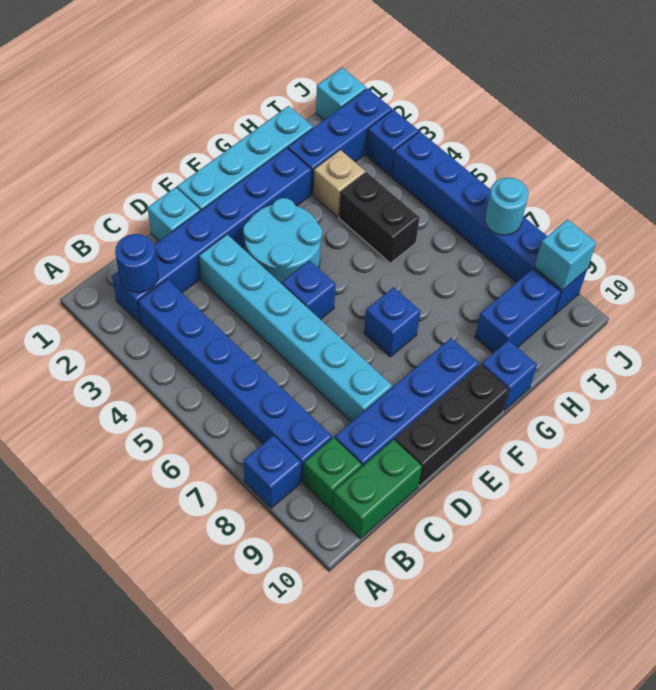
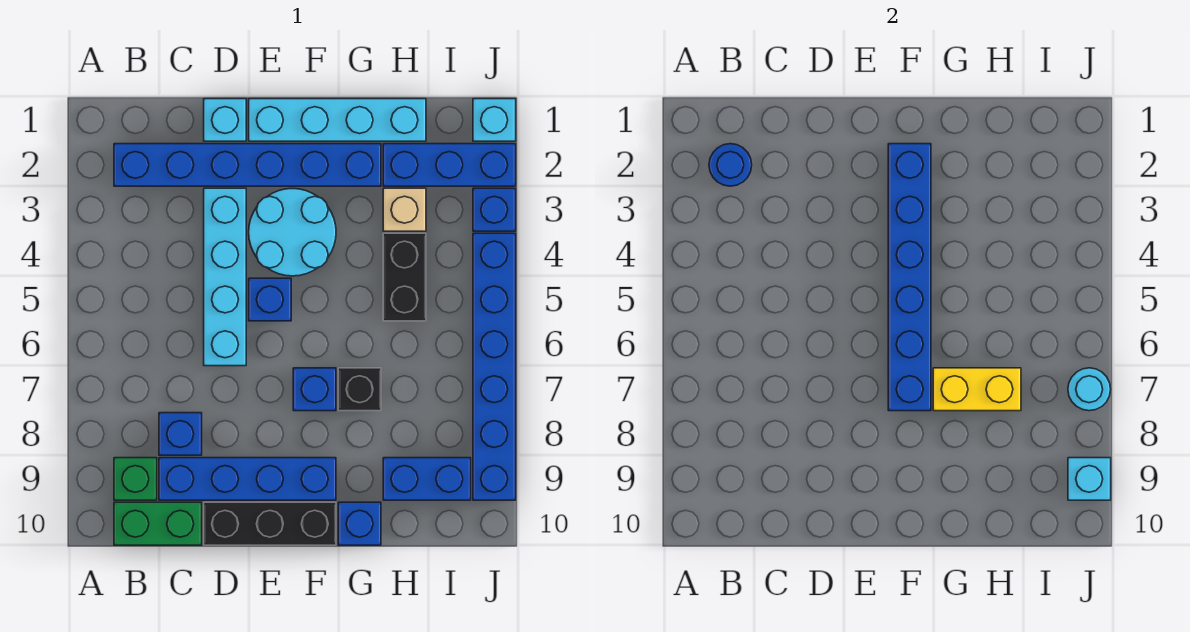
blue 1x1 brick [244,436,301,508] -> blue 1x1 brick moved to [159,413,202,455]
blue 1x6 brick [138,279,332,482] -> blue 1x6 brick moved to [888,144,931,411]
cyan 1x6 brick [199,234,392,422] -> cyan 1x4 brick [204,188,246,366]
none -> black 1x1 brick [338,368,381,411]
none -> yellow 1x2 brick [933,368,1021,411]

